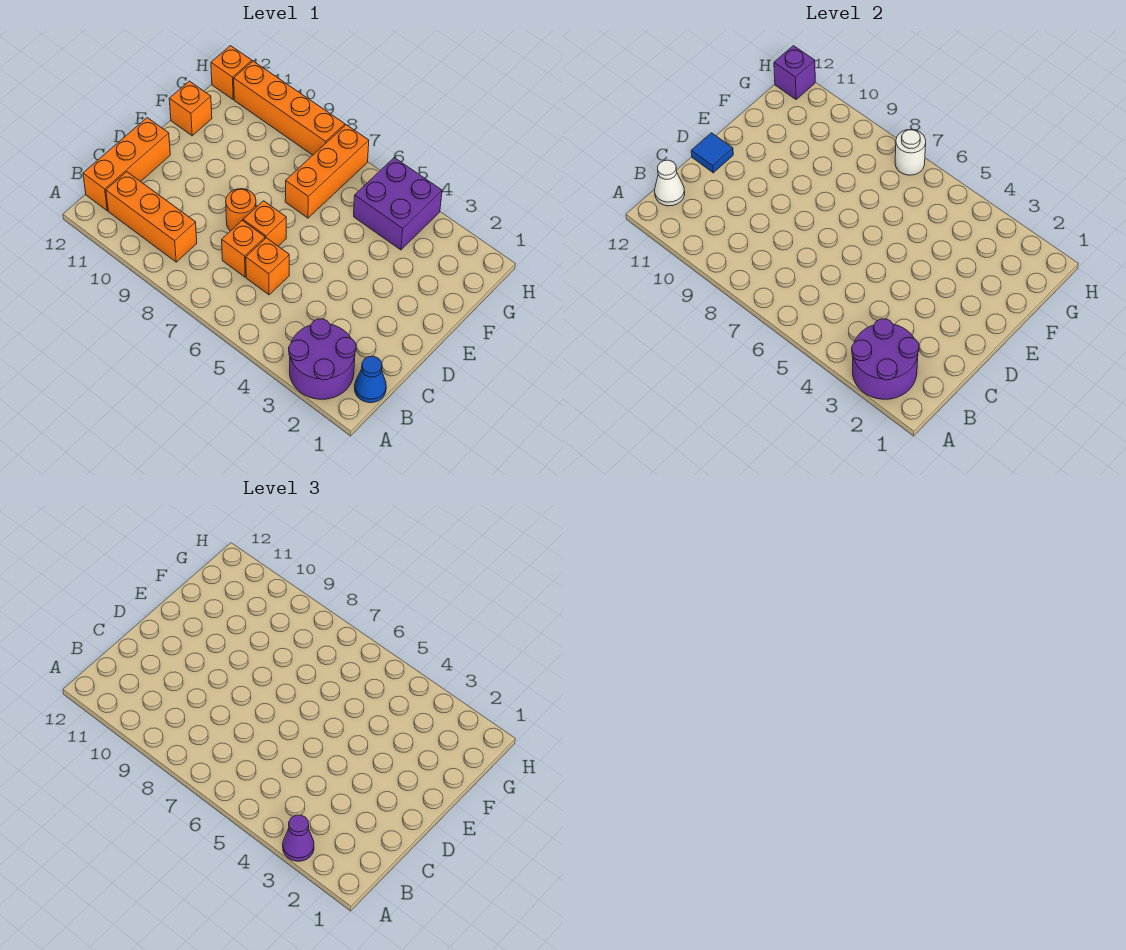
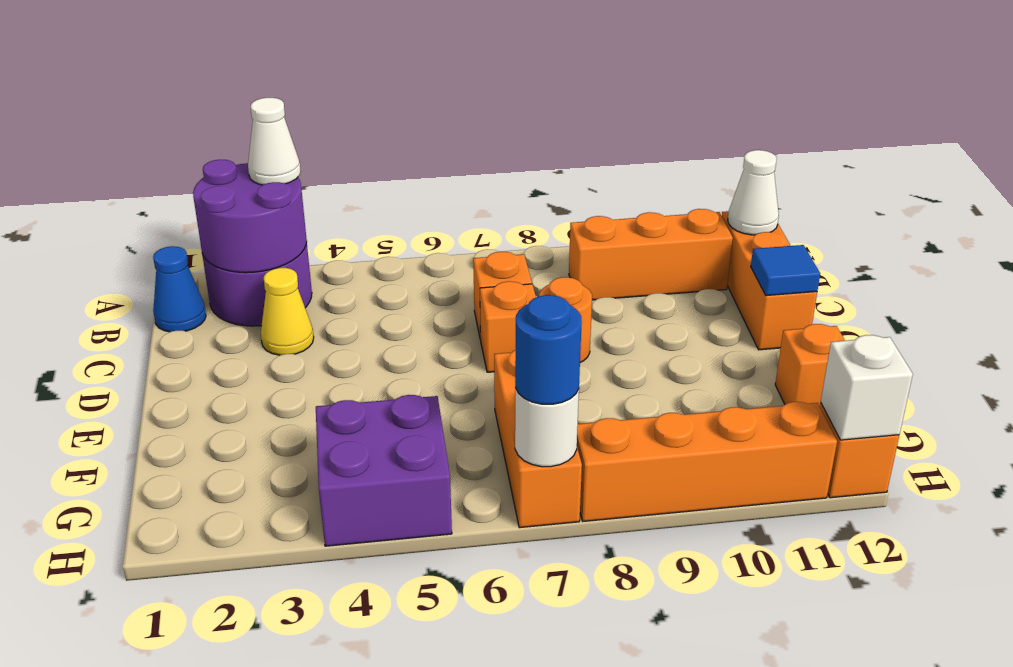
purple 1x1 cone [283,815,314,861] -> white 1x1 cone [248,98,301,185]
none -> yellow 1x1 cone [261,268,314,355]
orange 1x1 brick [246,238,289,295] -> none
none -> blue 1x1 round brick [515,295,582,404]
purple 1x1 brick [774,46,815,99] -> white 1x1 brick [821,335,913,440]

